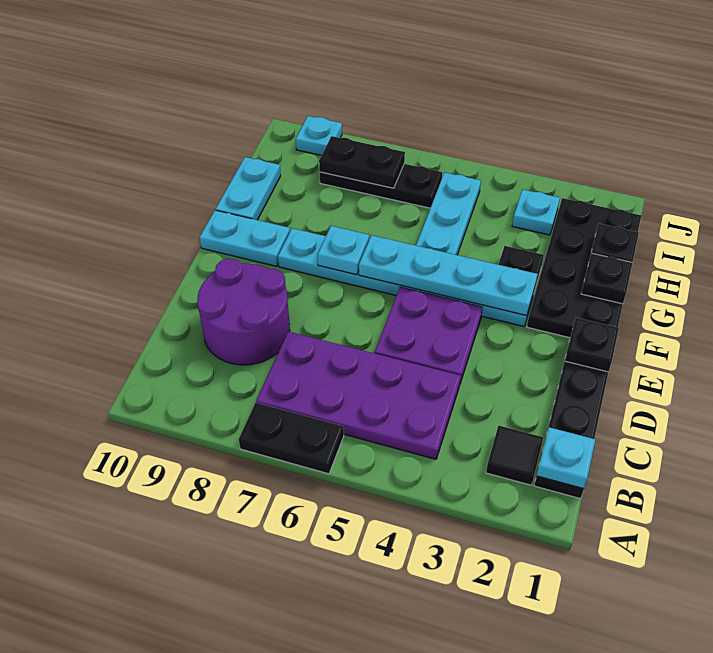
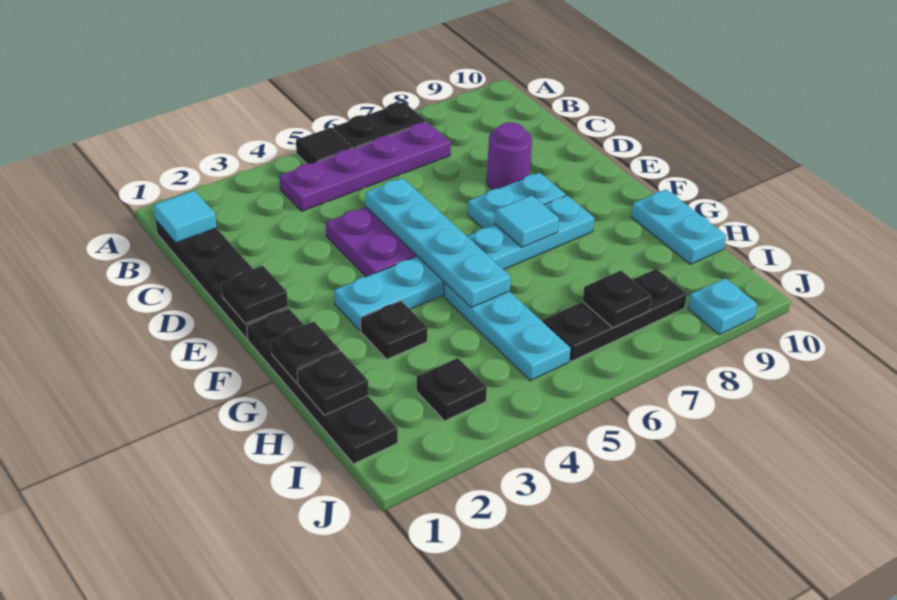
cyan 1x1 plate [537,427,595,489] -> cyan 1x1 tile [154,191,217,243]
black 1x1 tile [486,426,544,485] -> black 1x1 tile moved to [296,127,353,164]
purple 2x4 plate [256,332,461,459] -> purple 1x4 plate [279,122,451,211]
purple 2x2 round brick [197,259,290,365] -> purple 1x1 round brick [487,122,532,190]
black 2x4 plate [527,198,641,338] -> black 1x4 plate [247,308,398,464]
cyan 1x4 plate [359,235,538,316] -> cyan 1x4 plate turned to [366,178,511,308]
cyan 1x1 plate [318,226,369,275] -> cyan 1x1 tile [495,195,559,247]
cyan 1x2 plate [200,210,290,267] -> cyan 1x2 plate moved to [468,173,566,228]
cyan 1x1 plate [512,189,560,235] -> black 1x1 plate [416,358,487,421]
black 1x2 plate [319,136,405,188] -> black 1x1 plate [583,271,652,328]

